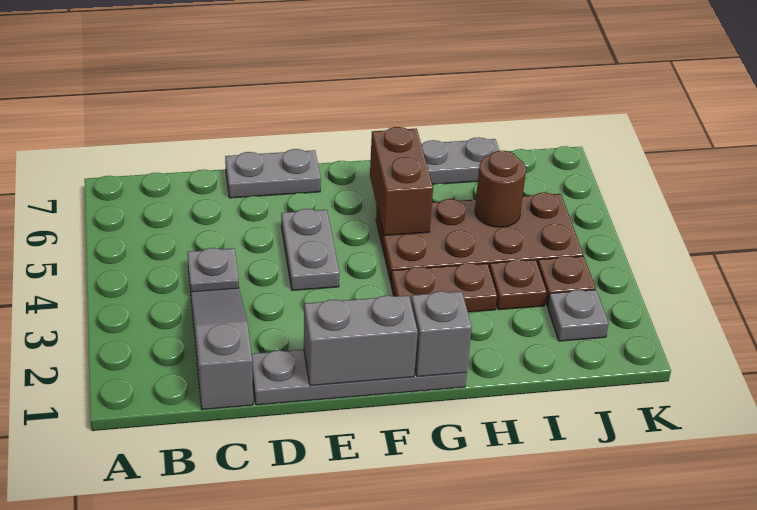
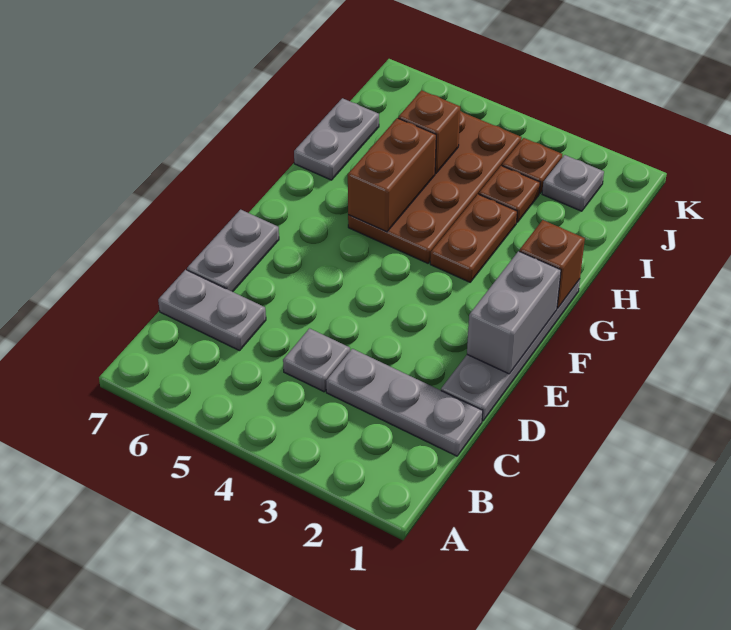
grey 1x3 slope [191,288,253,410] -> grey 1x3 plate [326,349,483,456]
grey 1x2 plate [281,209,339,290] -> grey 1x2 plate moved to [158,270,266,351]
grey 1x1 brick [411,291,472,377] -> brown 1x1 brick [519,220,585,308]
brown 1x2 brick [370,127,433,236] -> brown 1x2 brick turned to [348,118,436,232]
brown 1x1 round brick [475,151,526,227] -> brown 1x1 brick [398,90,460,173]

